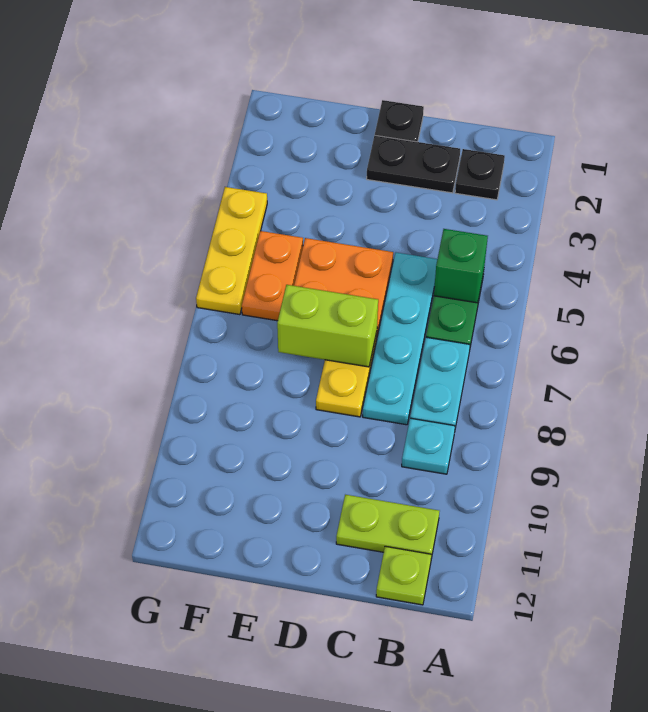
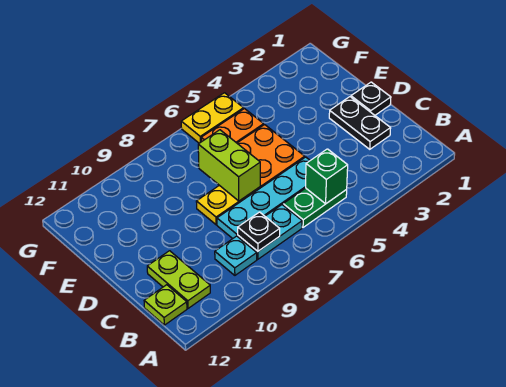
black 1x1 plate [455,149,505,200] -> black 1x1 plate moved to [238,212,280,251]
yellow 1x3 plate [196,187,267,315] -> yellow 1x2 plate [181,93,244,143]

